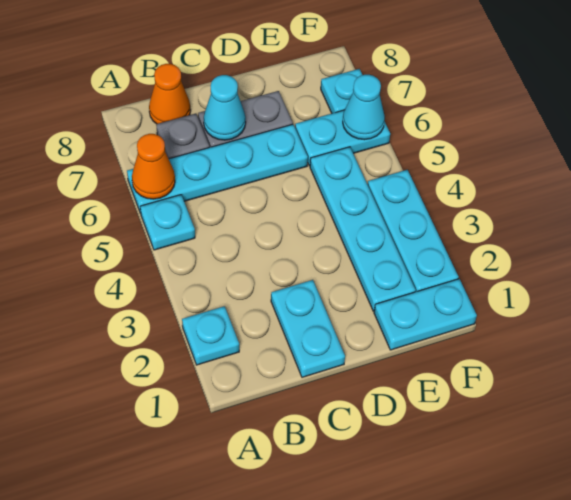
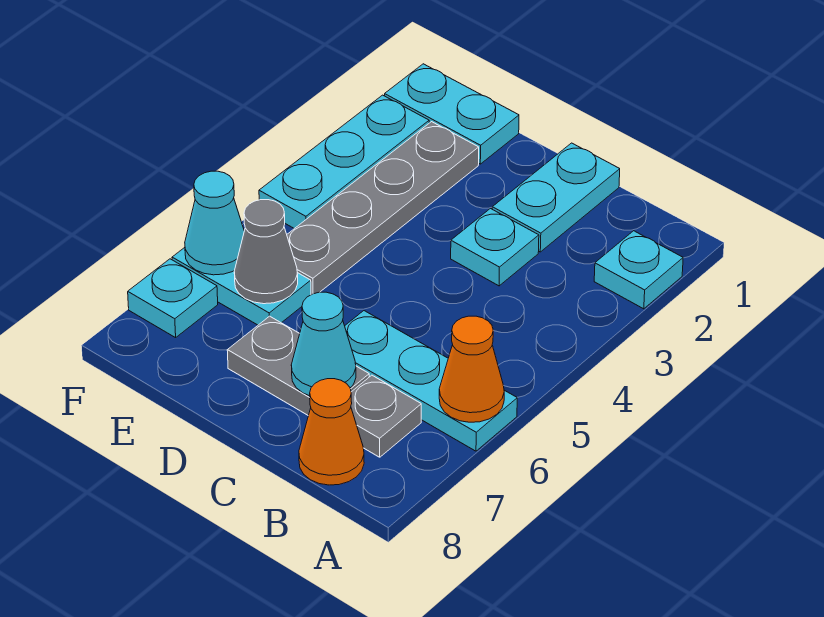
cyan 1x1 plate [140,195,195,250] -> cyan 1x1 plate moved to [451,209,539,286]
cyan 1x4 plate [127,124,308,214] -> cyan 1x3 plate [345,311,517,451]
cyan 1x4 plate [310,147,416,311] -> grey 1x4 plate [287,122,479,295]
none -> grey 1x1 cone [234,200,298,304]

